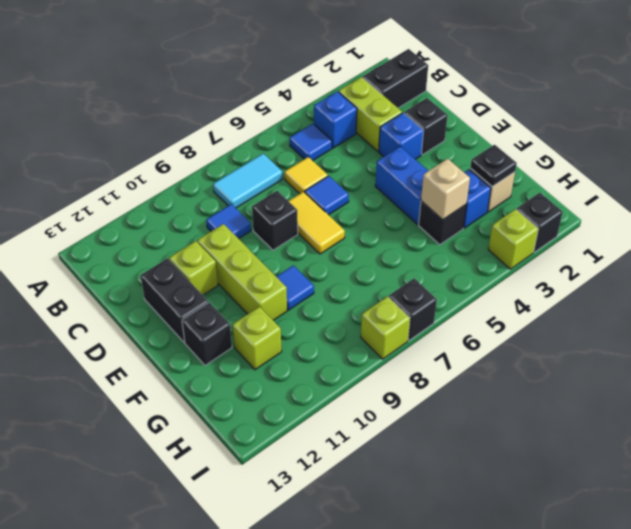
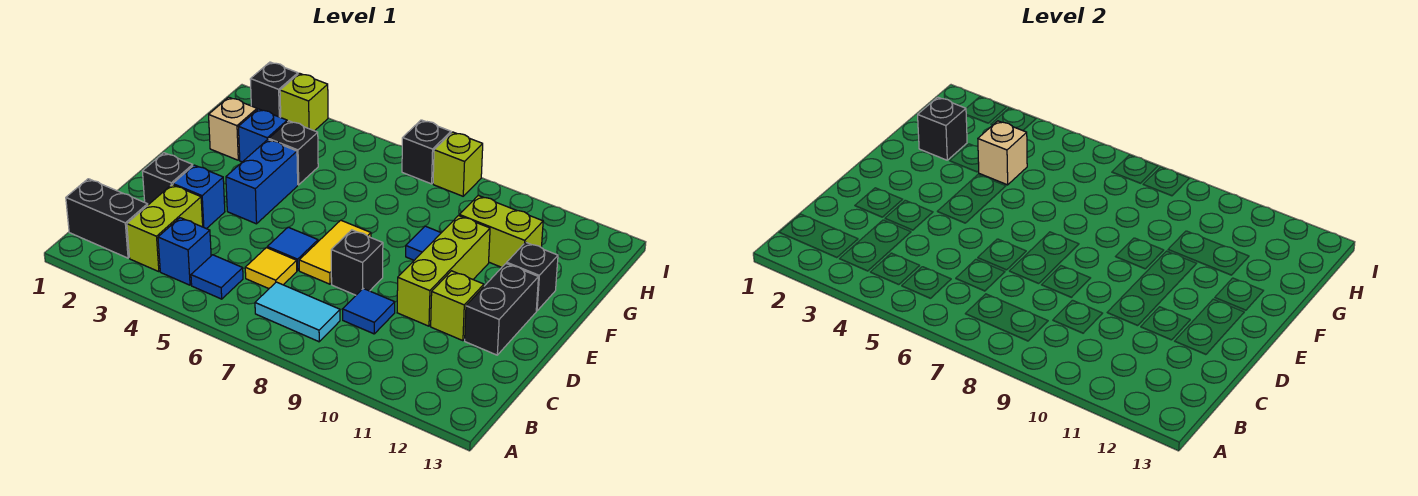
black 1x1 plate [470,145,517,187] -> black 1x1 brick [918,97,967,160]
lime 1x1 brick [233,307,282,370] -> lime 1x2 brick [459,195,543,267]

